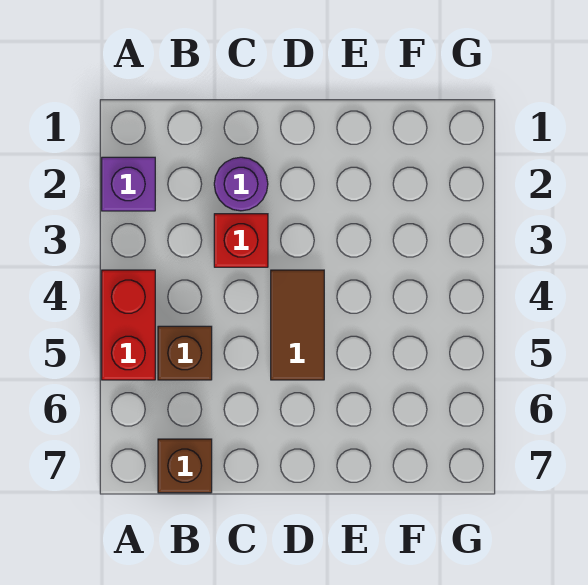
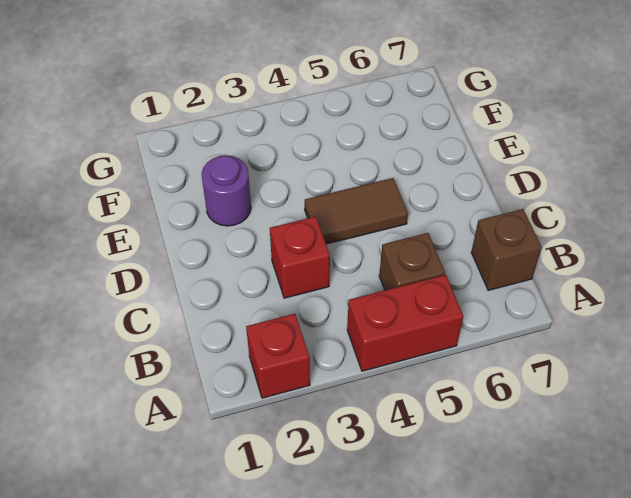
purple 1x1 brick [102,157,155,211] -> red 1x1 brick [246,314,310,398]
purple 1x1 round brick [214,157,268,211] -> purple 1x1 round brick moved to [202,155,251,226]

